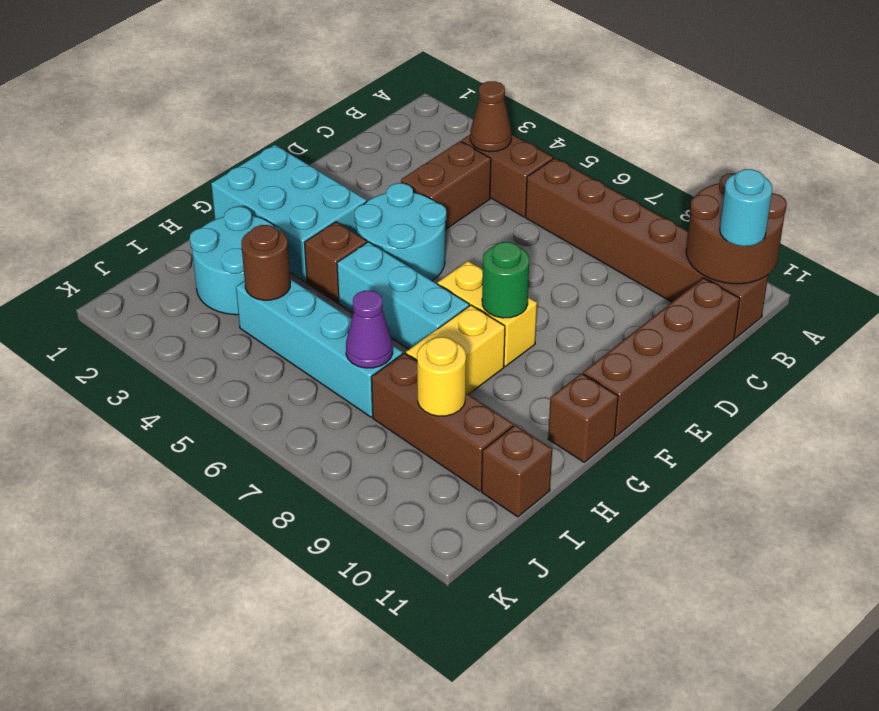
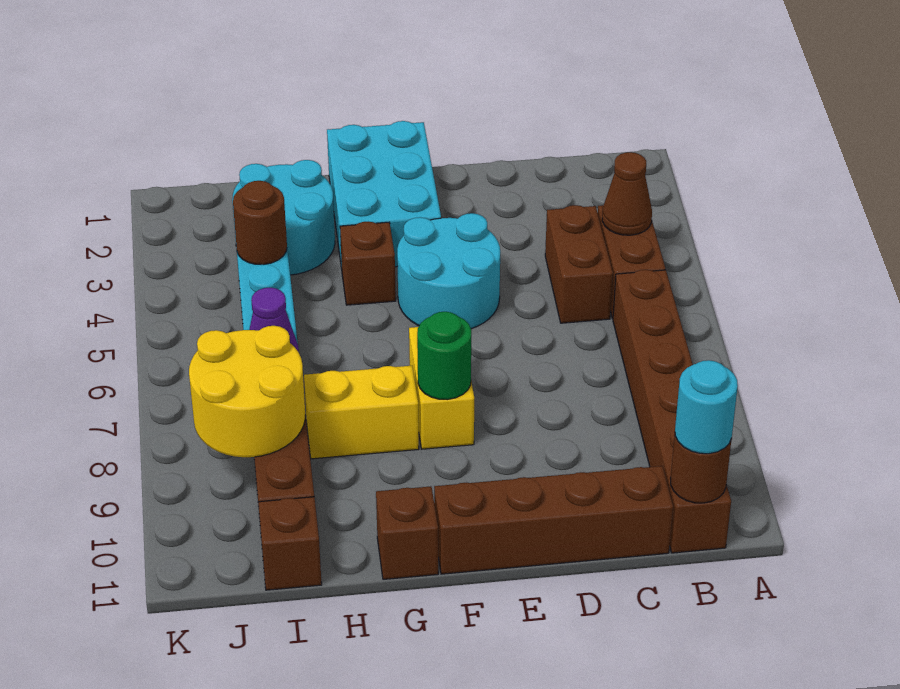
brown 2x2 round brick [686,173,787,284] -> brown 1x1 round brick [671,435,732,503]
brown 1x2 brick [401,141,491,230] -> brown 1x2 brick turned to [545,205,613,323]
cyan 1x3 brick [337,242,469,349] -> none
yellow 1x1 round brick [417,337,466,416] -> yellow 2x2 round brick [189,326,305,457]

